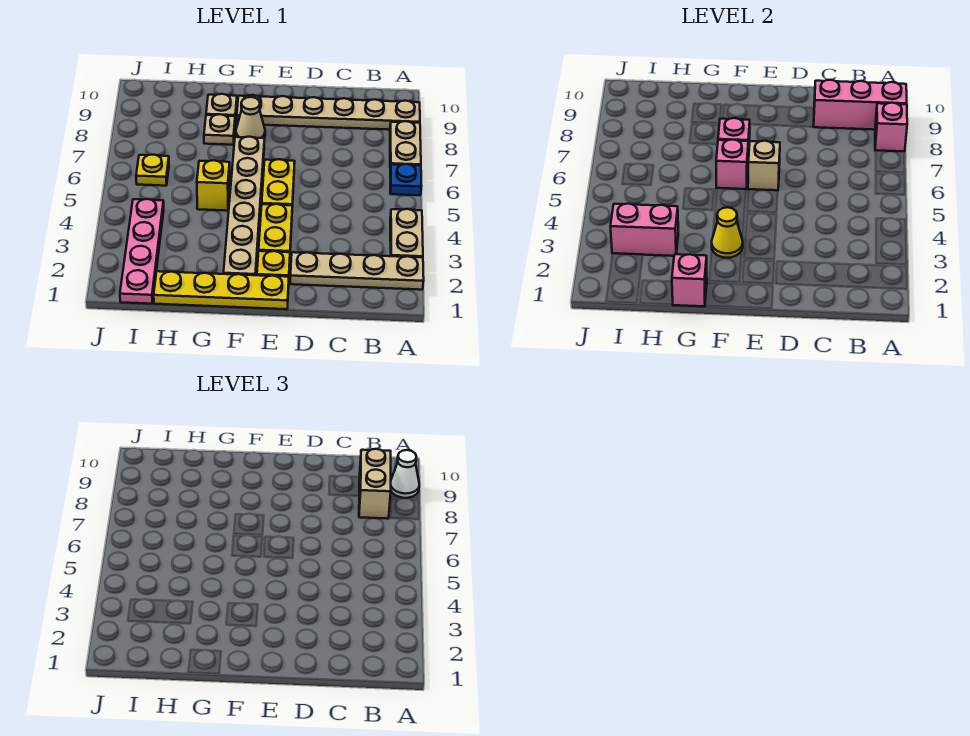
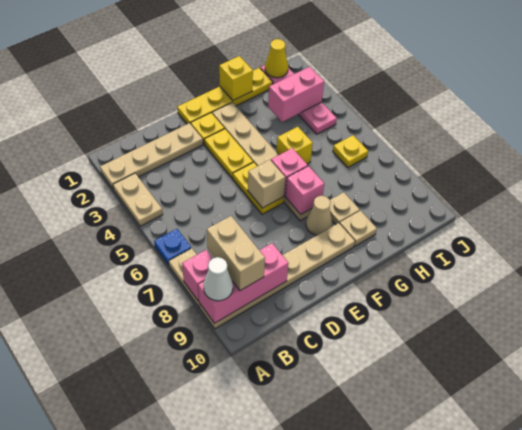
yellow 1x1 cone [712,207,743,258] -> yellow 1x1 cone moved to [265,39,288,78]
pink 1x1 brick [672,254,707,307] -> yellow 1x1 brick [219,56,253,100]

